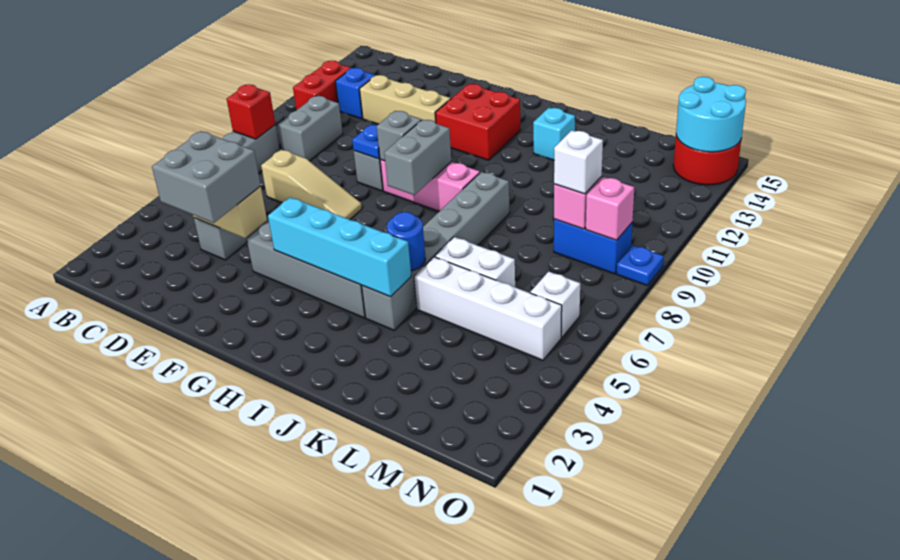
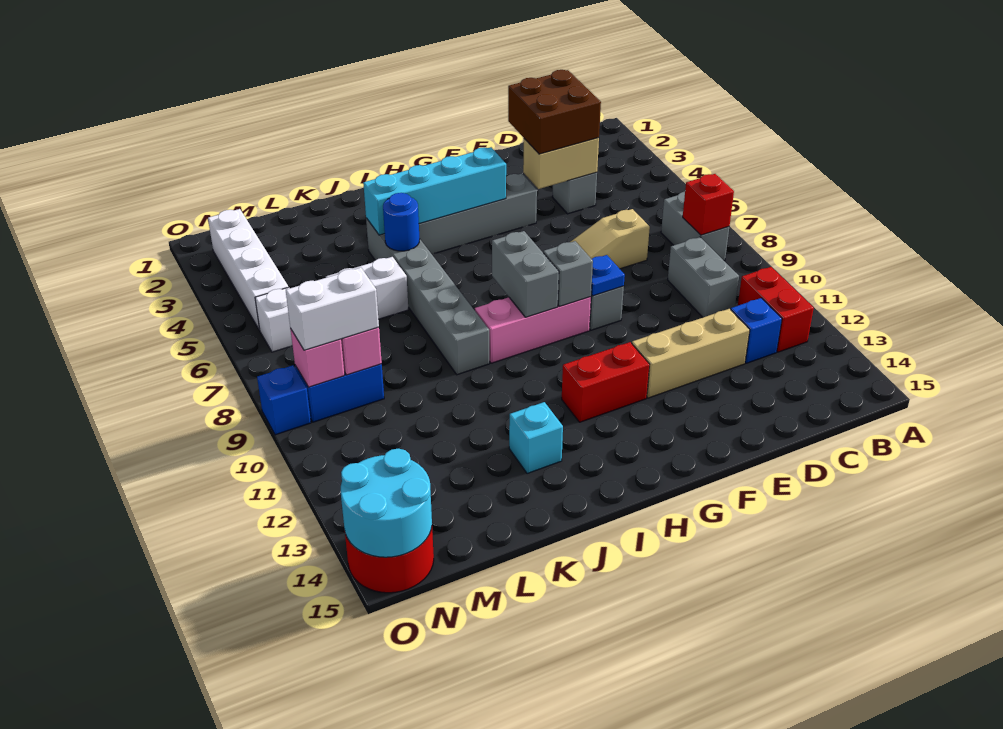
grey 2x2 brick [152,131,261,223] -> brown 2x2 brick [508,70,601,154]
red 2x2 brick [435,84,521,160] -> red 1x2 brick [562,342,649,422]
white 1x4 brick [414,257,562,360] -> white 1x4 brick turned to [208,209,288,330]
white 1x1 brick [554,130,603,194] -> white 1x2 brick [286,267,379,350]
blue 1x1 plate [617,245,664,286] -> blue 1x1 brick [257,365,311,435]

